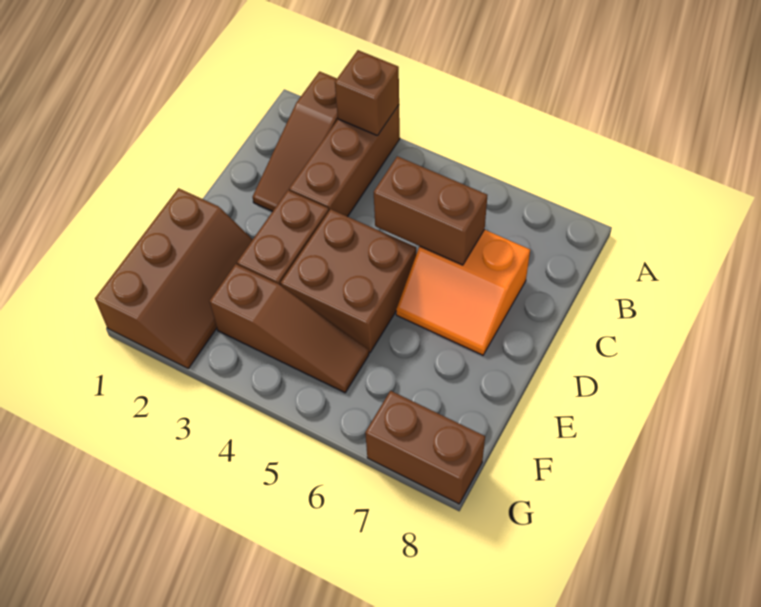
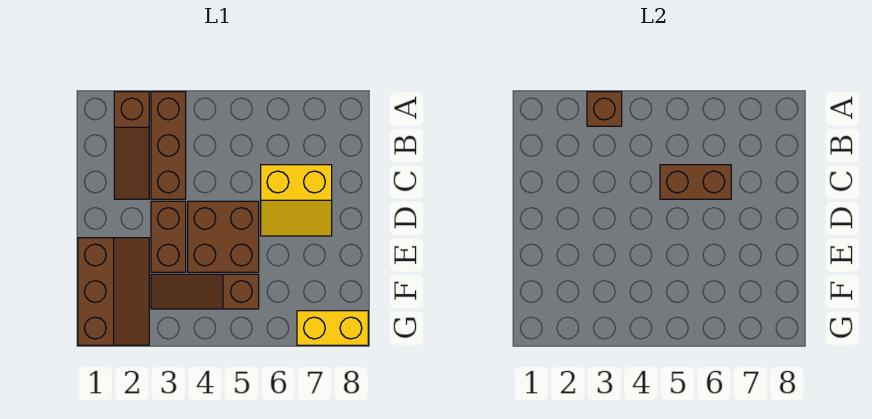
orange 2x2 slope [396,230,530,355] -> yellow 2x2 slope [261,165,332,236]
brown 1x3 slope [210,264,369,393] -> brown 1x3 slope turned to [151,274,259,309]
brown 1x2 brick [365,391,485,504] -> yellow 1x2 brick [297,311,368,345]

